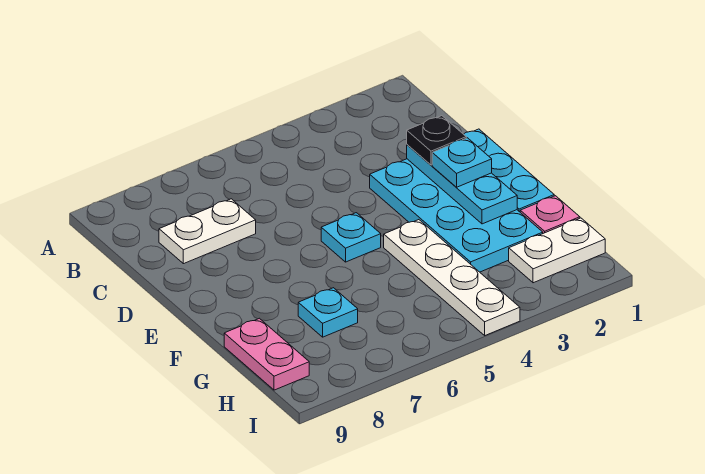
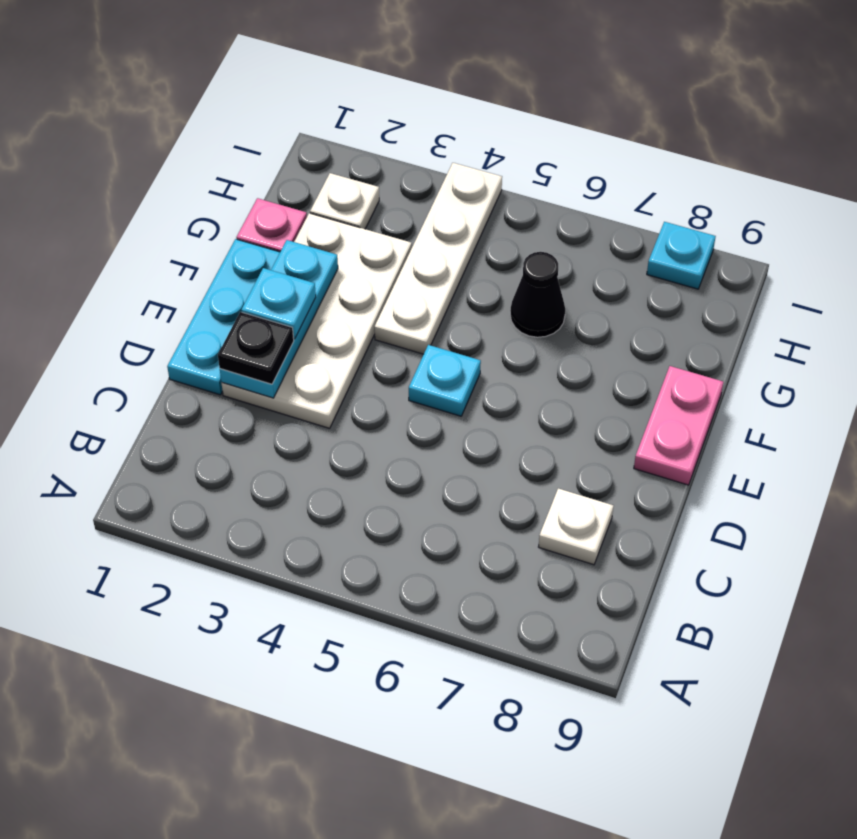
white 1x2 plate [159,199,256,264] -> white 1x1 plate [539,488,613,565]
cyan 2x4 plate [370,159,543,272] -> white 2x4 plate [222,213,412,428]
none -> black 1x1 cone [510,252,565,337]
cyan 1x1 plate [298,288,358,337] -> cyan 1x1 plate moved to [647,222,716,289]
pink 1x2 plate [224,318,309,390] -> pink 1x2 plate moved to [634,366,723,485]
white 1x2 plate [509,218,605,283] -> white 1x1 plate [310,173,379,229]

